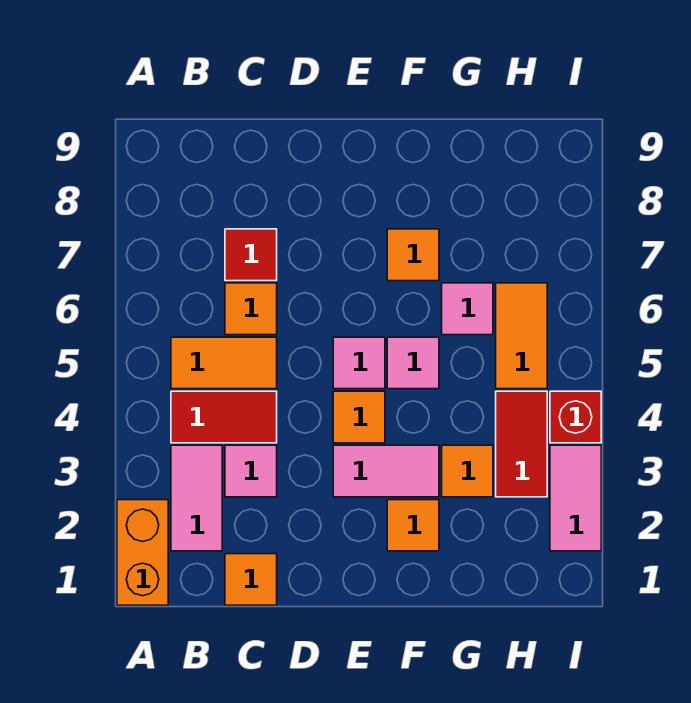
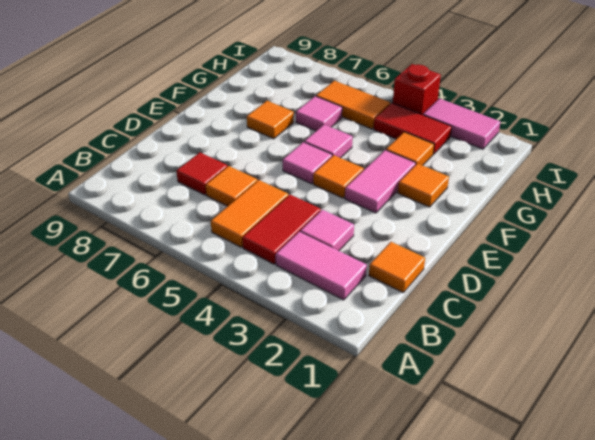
orange 1x2 brick [117,500,168,605] -> none

